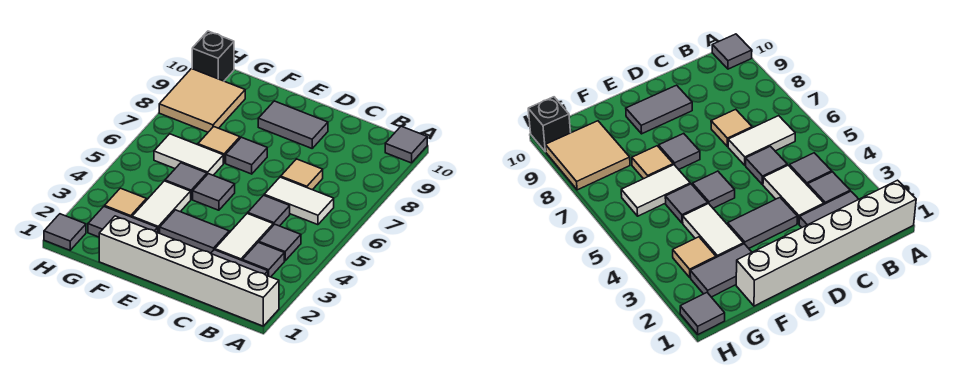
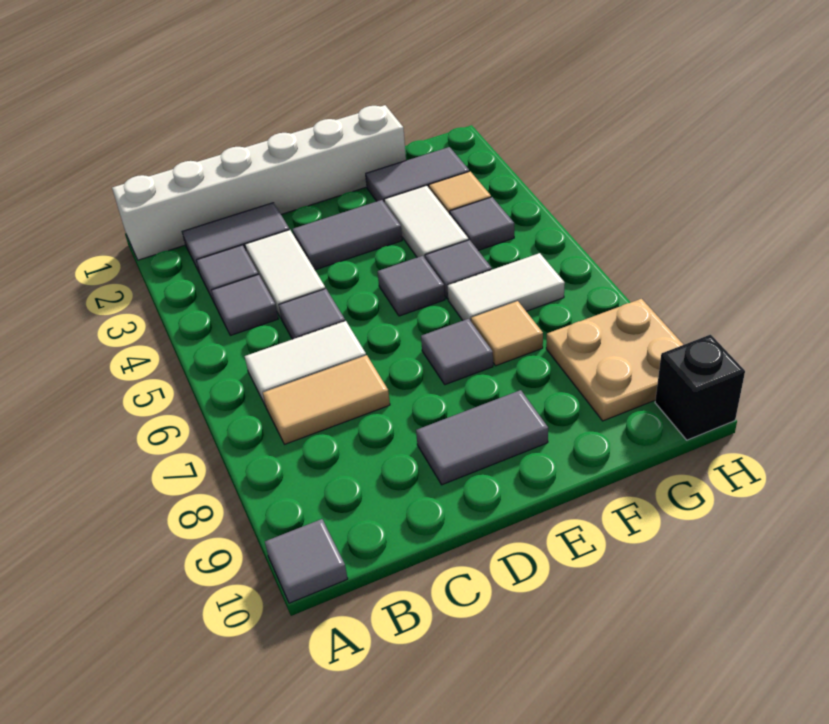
tan 1x1 tile [281,159,323,190] -> tan 1x2 tile [263,355,390,444]
tan 2x2 tile [159,69,245,132] -> tan 2x2 plate [546,299,683,421]
grey 1x1 tile [44,214,86,250] -> grey 1x1 tile moved to [450,197,514,250]

